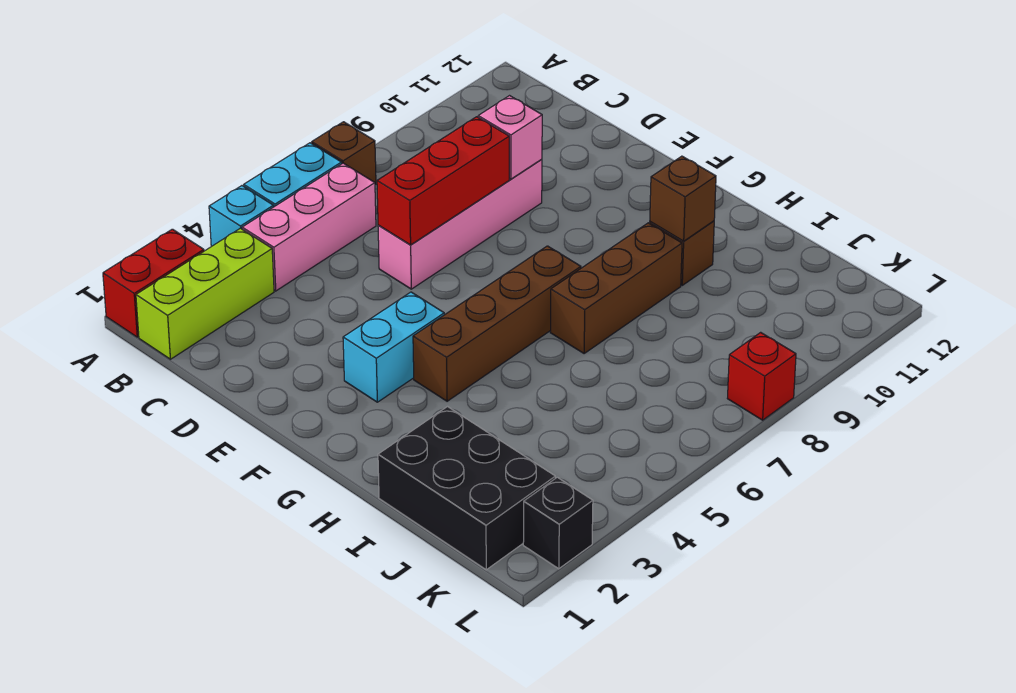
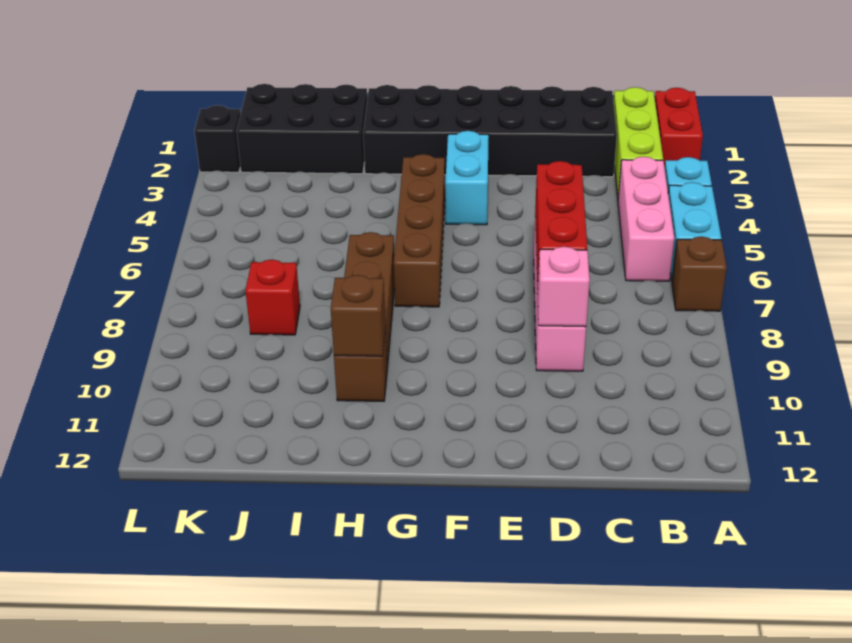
none -> black 2x6 brick [363,85,617,177]
red 1x1 brick [727,332,796,420] -> red 1x1 brick moved to [245,260,300,335]

